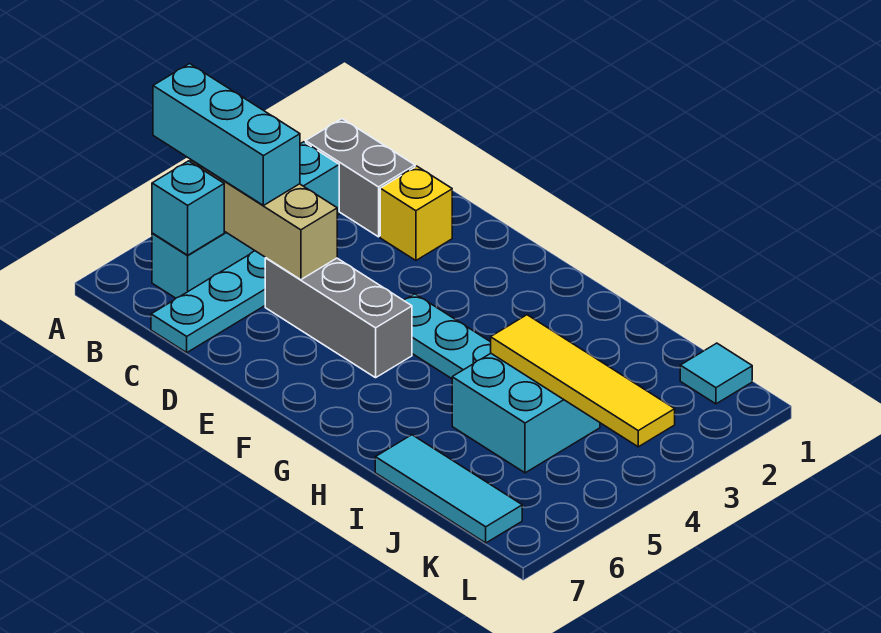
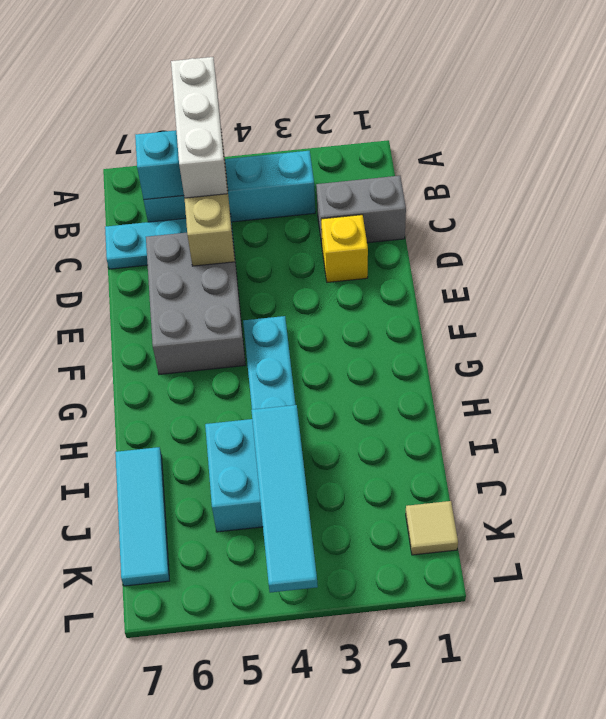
cyan 1x3 brick [153,64,300,205] -> white 1x3 brick [171,57,227,198]
grey 1x2 brick [306,119,415,237] -> grey 1x2 brick turned to [316,176,406,244]
grey 1x3 brick [265,258,412,378] -> grey 2x3 brick [146,233,245,374]
yellow 1x4 tile [491,315,675,447] -> cyan 1x4 tile [251,405,318,593]
cyan 1x1 tile [680,343,752,404] -> tan 1x1 tile [406,501,458,555]

